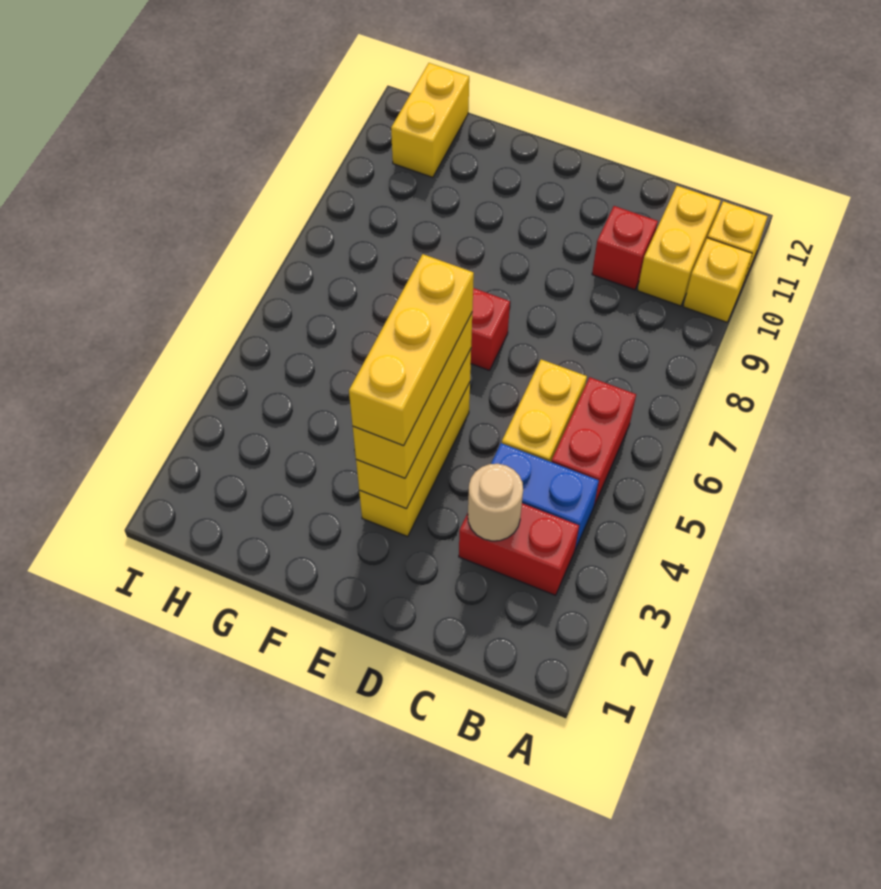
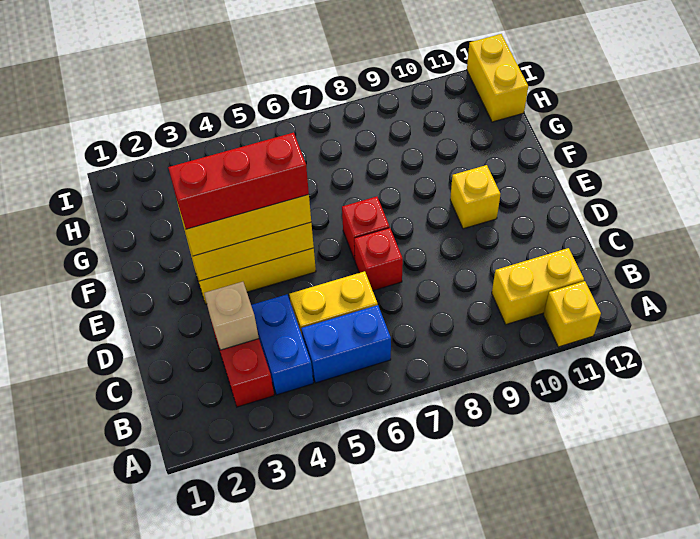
yellow 1x1 brick [683,238,752,322] -> yellow 1x1 brick moved to [450,165,500,229]
red 1x2 brick [552,377,636,506] -> blue 1x2 brick [301,305,391,383]
tan 1x1 round brick [468,464,523,541] -> tan 1x1 brick [204,282,259,350]
red 1x1 brick [592,206,658,290] -> red 1x1 brick moved to [354,228,403,291]
yellow 1x3 brick [349,254,474,446] -> red 1x3 brick [168,133,309,229]
yellow 1x2 brick [391,63,469,177] -> yellow 1x2 brick turned to [467,34,528,122]

